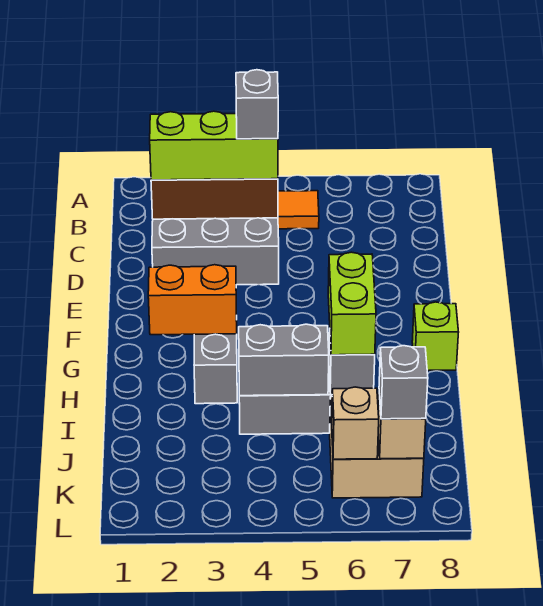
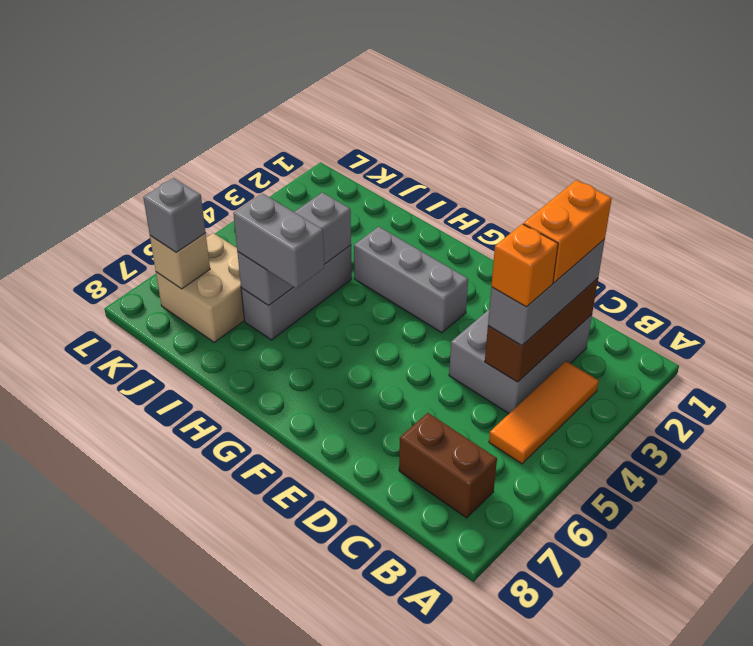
none -> brown 1x2 brick [399,413,497,518]
lime 1x3 brick [150,111,278,180] -> grey 1x3 brick [488,239,605,346]
grey 1x1 brick [236,70,278,139] -> orange 1x1 brick [491,224,558,307]
orange 1x2 brick [148,265,237,335] -> orange 1x2 brick moved to [523,180,612,283]
lime 1x1 brick [412,302,459,371] -> none
lime 1x2 brick [328,252,376,355] -> grey 1x2 brick [233,193,324,288]
tan 1x1 brick [332,387,379,459] -> none

